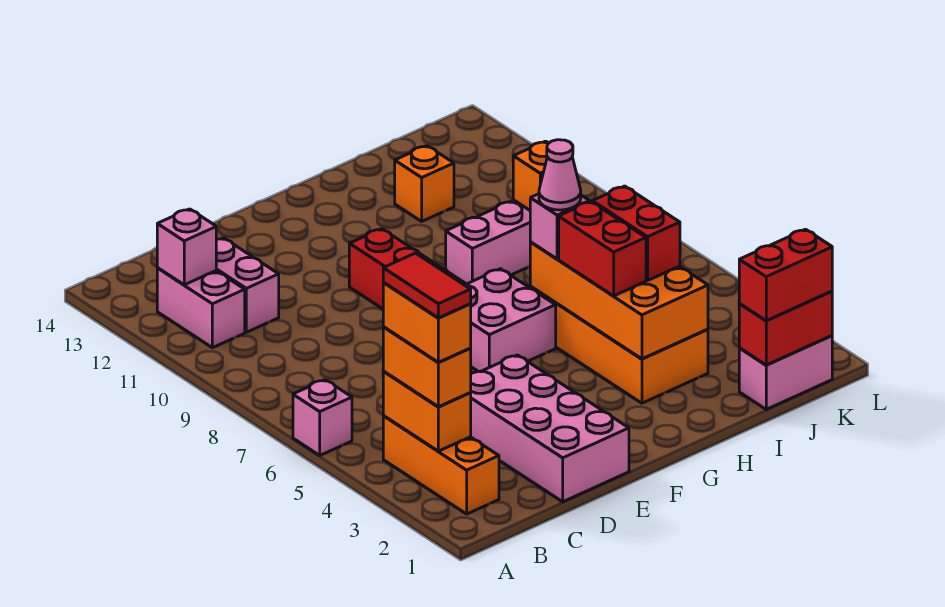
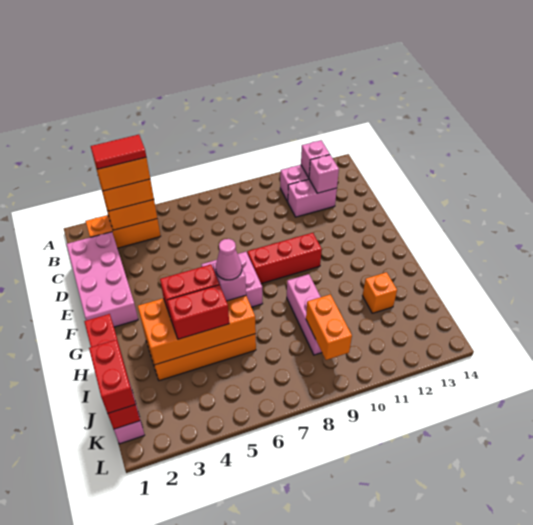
pink 1x1 brick [293,380,352,455] -> pink 1x1 brick moved to [309,155,339,193]
pink 2x4 brick [470,355,629,502] -> pink 2x4 brick turned to [67,232,138,327]
red 1x2 brick [739,291,832,365] -> red 1x4 brick [84,314,140,429]
orange 1x1 brick [513,141,549,210] -> orange 1x2 brick [306,294,352,360]

